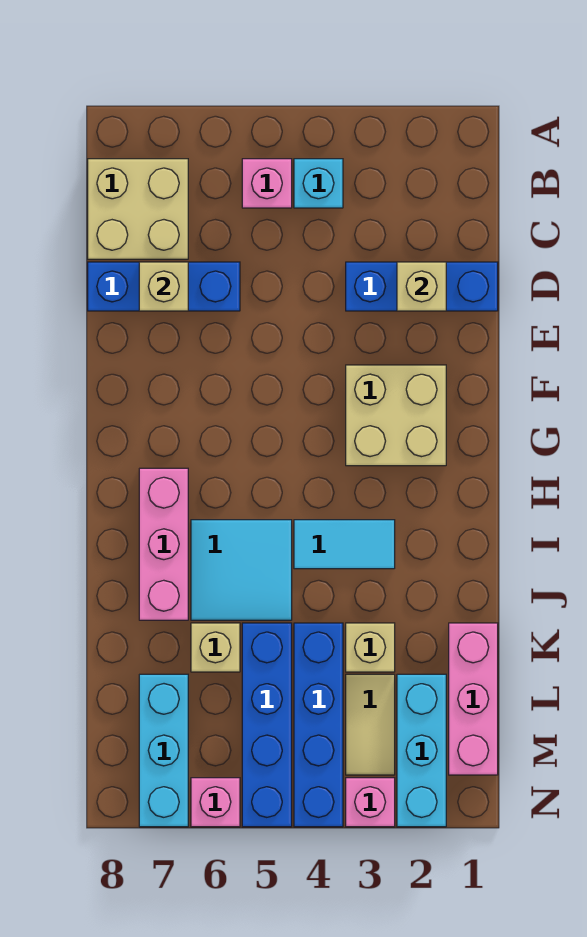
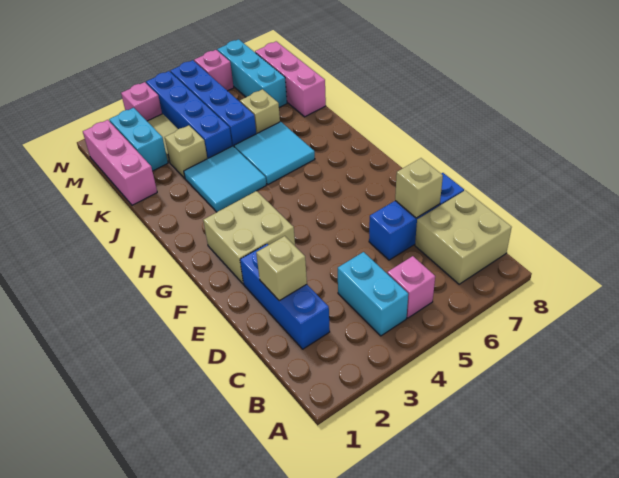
cyan 1x1 brick [294,159,343,208] -> cyan 1x2 brick [338,252,408,336]
blue 1x3 brick [346,262,498,311] -> blue 1x3 brick turned to [240,244,330,349]
pink 1x3 brick [139,468,188,620] -> pink 1x3 brick moved to [255,41,326,117]
cyan 1x2 tile [294,520,395,569] -> cyan 2x2 tile [184,146,266,212]
cyan 1x3 brick [397,674,446,827] -> cyan 1x2 brick [109,108,168,171]

